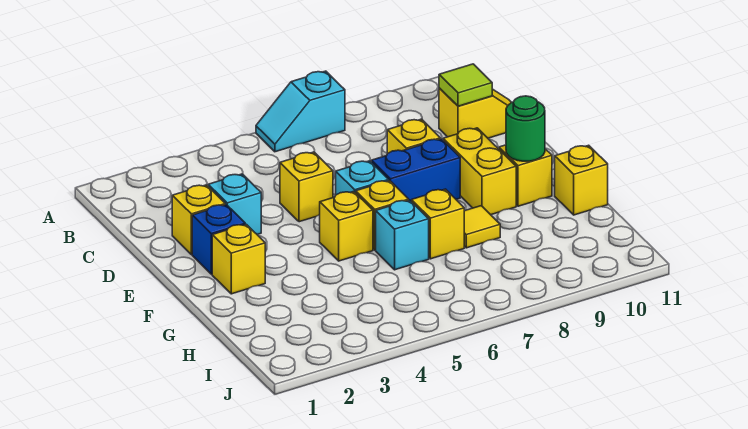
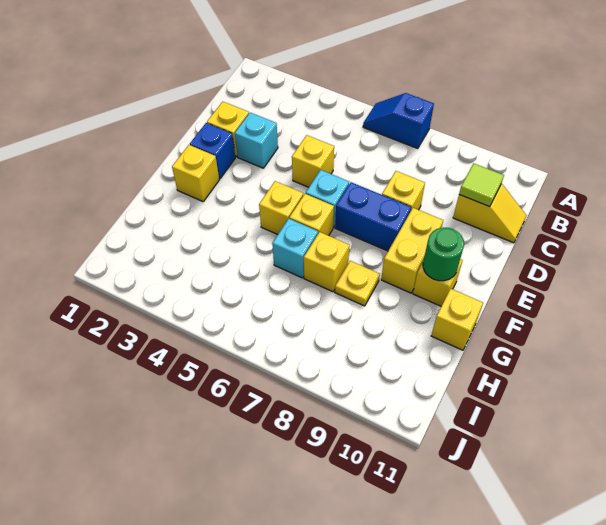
cyan 1x2 slope [256,71,345,152] -> blue 1x2 slope [363,93,434,148]
yellow 1x1 tile [464,206,500,248] -> yellow 1x1 plate [335,261,380,306]

